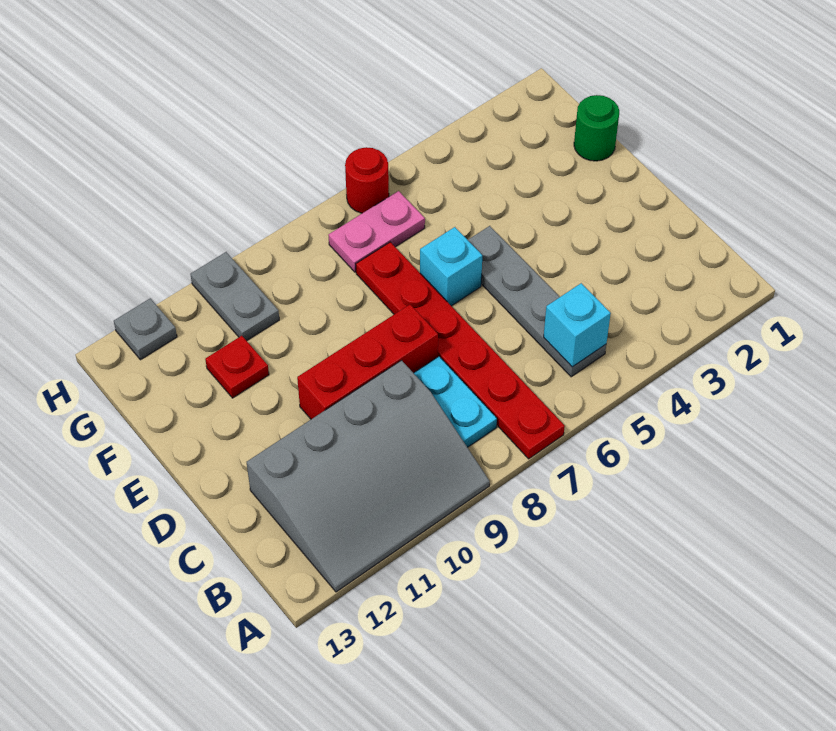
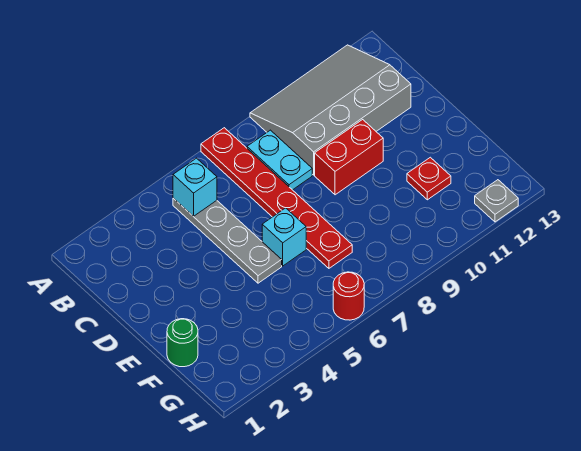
red 1x3 brick [297,305,438,419] -> red 1x2 brick [315,120,383,195]
pink 1x2 plate [329,191,425,272] -> none
grey 1x2 plate [190,252,279,341] -> none

